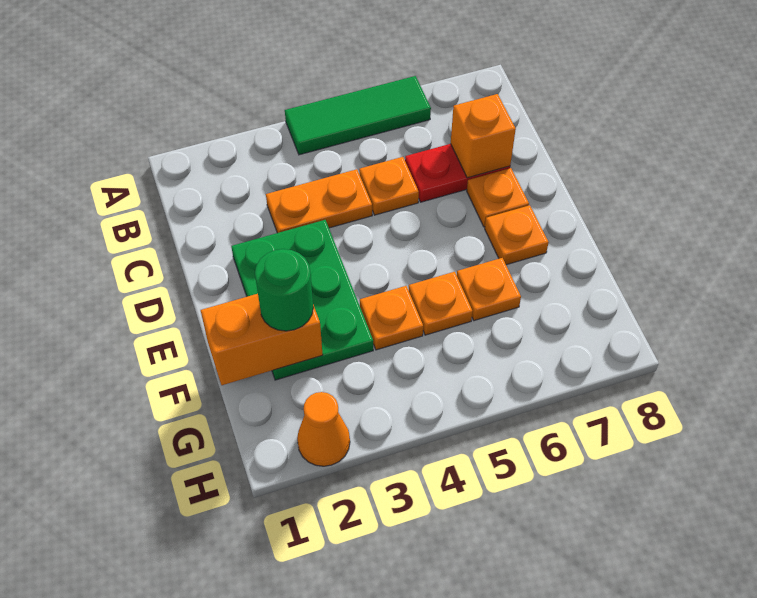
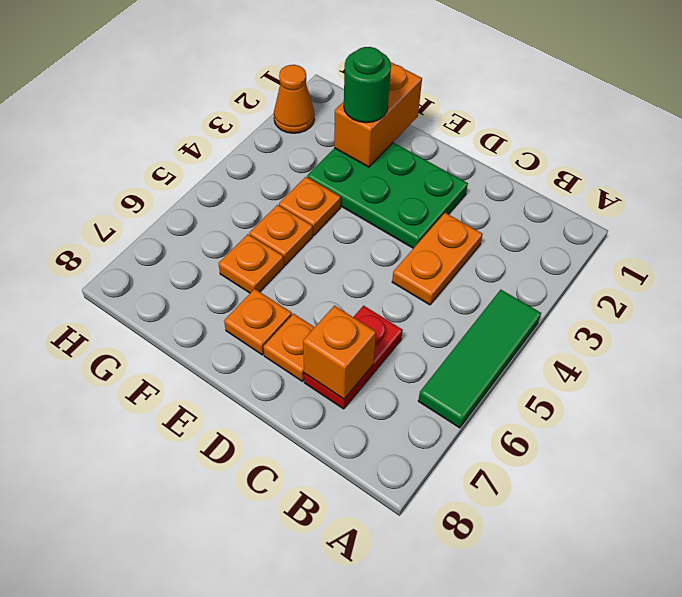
orange 1x1 plate [359,157,419,215] -> none

